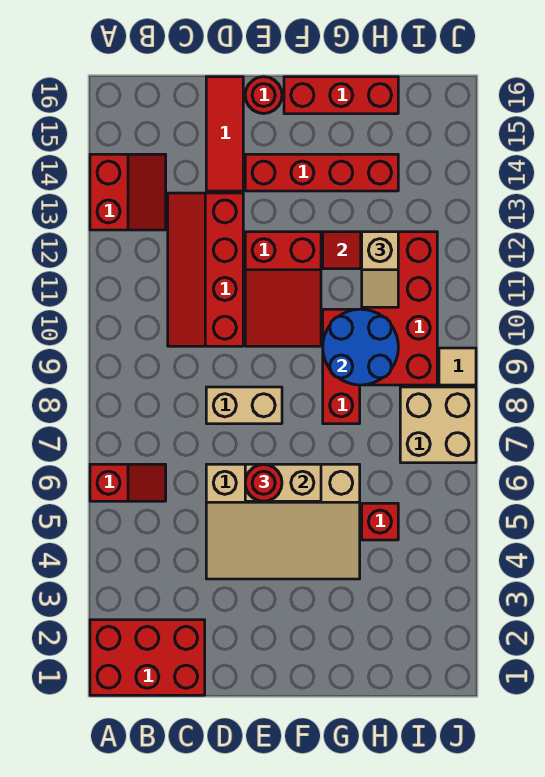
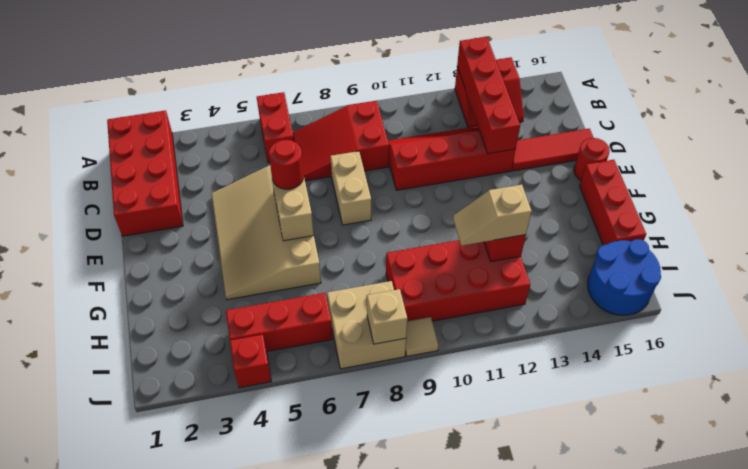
red 2x3 brick [90,620,205,695] -> red 2x4 brick [107,110,183,236]
red 1x2 slope [90,464,166,501] -> red 1x2 brick [257,92,294,163]
red 2x3 slope [245,232,321,346] -> red 2x3 slope moved to [293,101,389,181]
red 1x4 brick [245,154,398,191] -> red 1x4 brick moved to [457,37,520,154]
red 1x3 brick [323,309,360,424] -> red 1x3 brick moved to [226,293,333,352]
blue 2x2 round brick [323,309,398,385] -> blue 2x2 round brick moved to [588,239,661,315]
red 1x1 brick [362,503,398,540] -> red 1x1 brick moved to [230,335,271,388]
none -> tan 1x1 brick [367,289,407,344]

